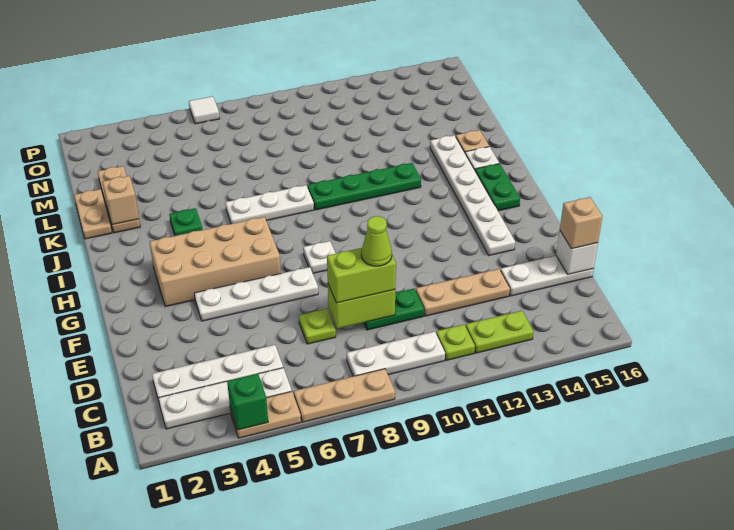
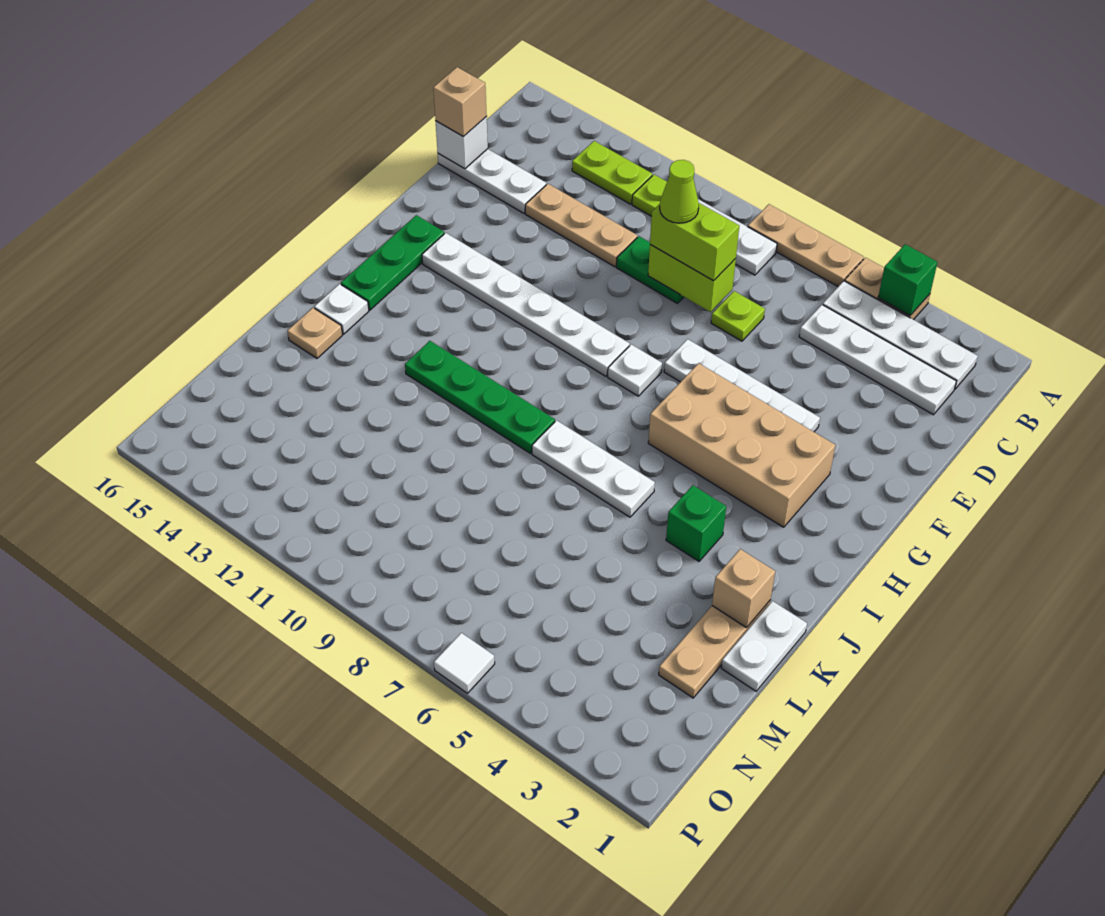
white 1x6 plate [430,135,515,255] -> white 1x6 plate turned to [422,233,630,376]
green 1x2 plate [475,164,520,211] -> green 1x3 plate [341,215,444,310]
green 1x1 plate [169,208,202,236] -> green 1x1 brick [666,485,726,561]
tan 1x2 plate [74,189,112,239] -> white 1x2 plate [721,601,807,691]

